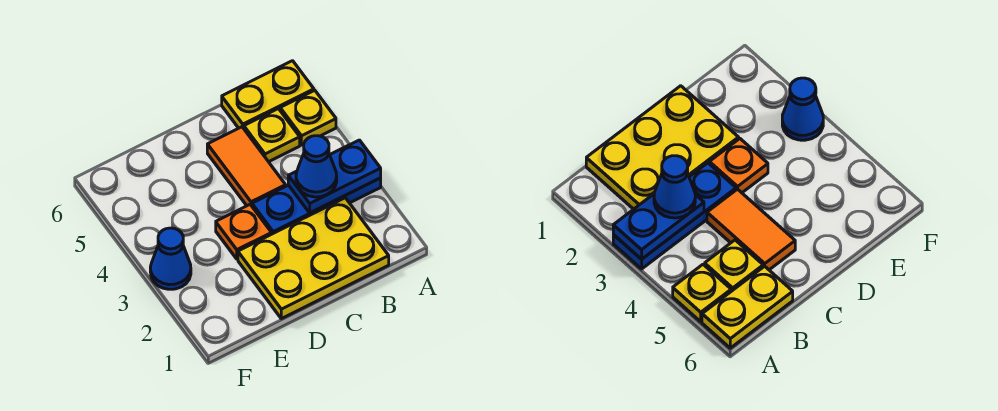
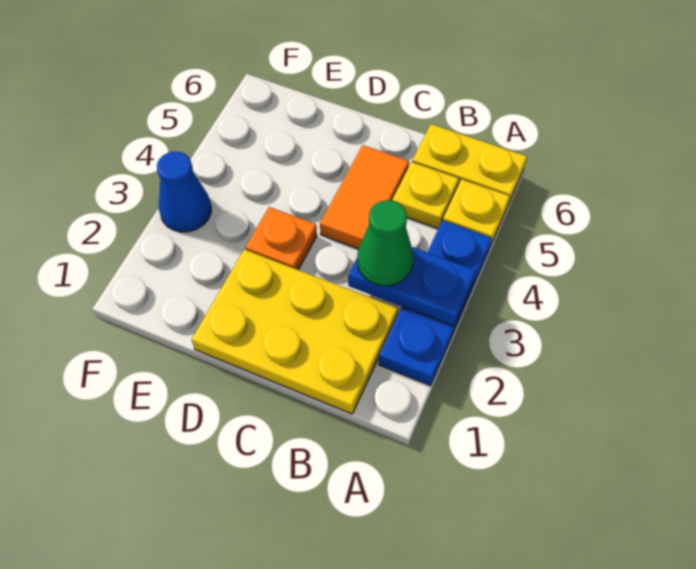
blue 1x3 plate [252,178,381,234] -> blue 1x3 plate turned to [379,220,492,386]
blue 1x1 cone [296,136,337,197] -> green 1x1 cone [357,200,413,286]

